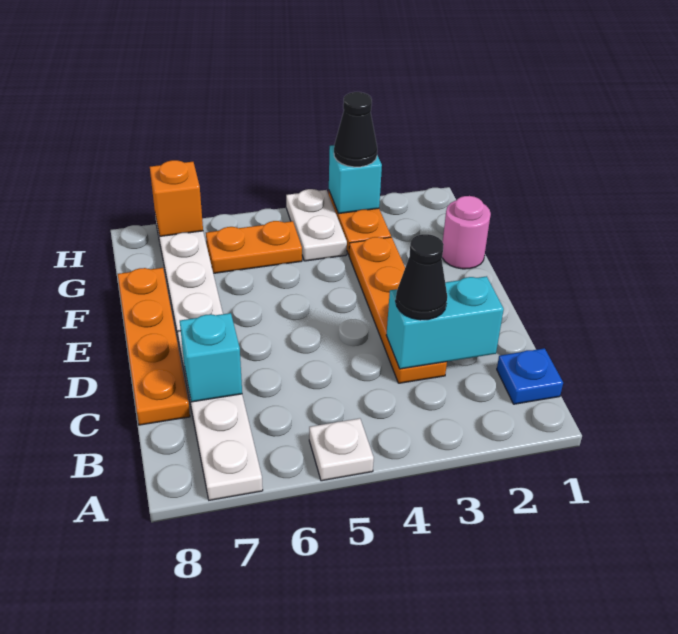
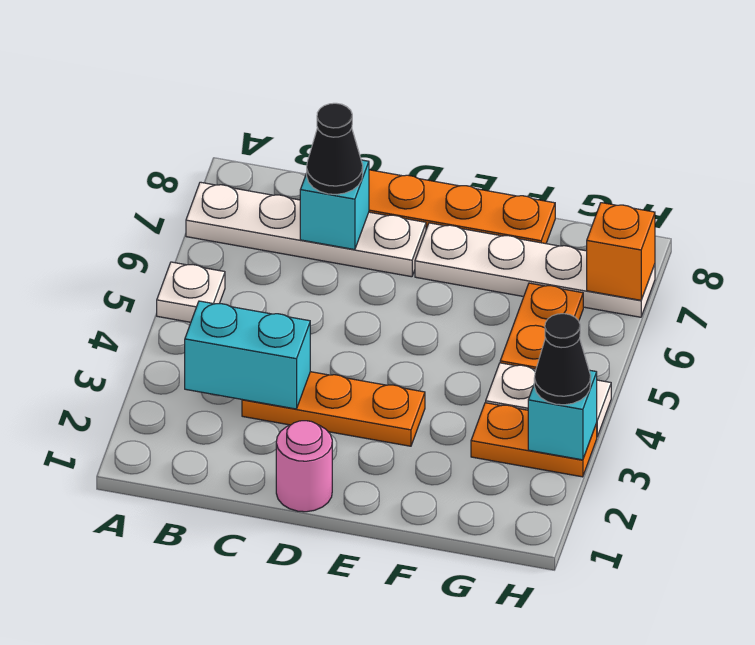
blue 1x1 plate [497,348,563,404] -> none
cyan 1x2 brick [386,276,504,369] -> cyan 1x2 brick turned to [185,301,310,409]
orange 1x4 plate [349,237,447,383] -> orange 1x3 plate [242,372,425,446]
black 1x1 cone [396,234,447,320] -> black 1x1 cone moved to [307,103,363,194]
pink 1x1 round brick [442,196,491,269] -> pink 1x1 round brick moved to [276,421,332,512]

